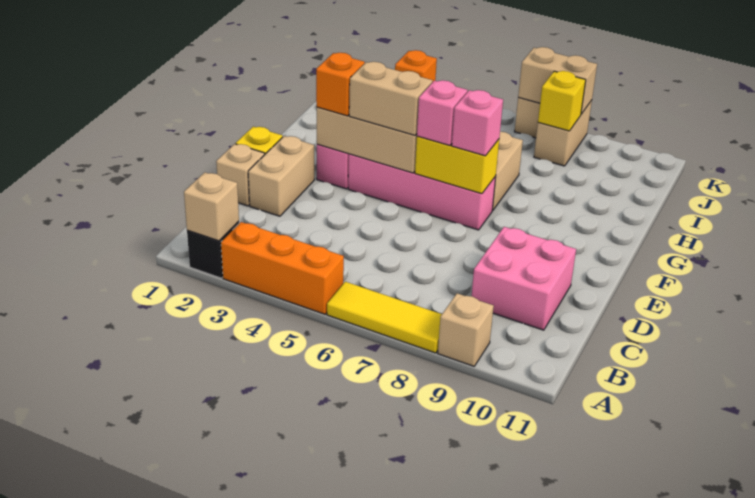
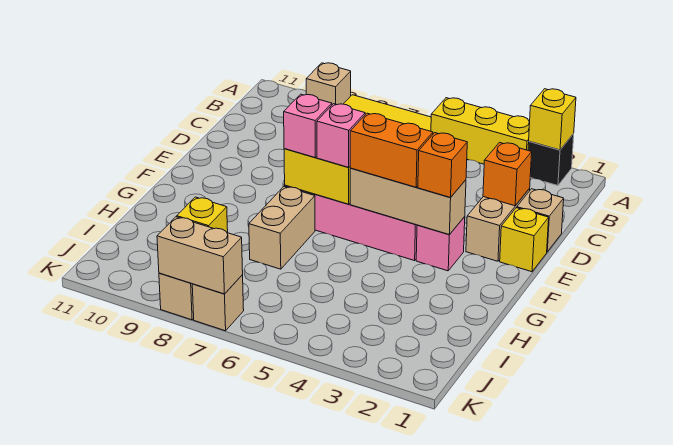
tan 1x1 brick [184,172,239,241] -> yellow 1x1 brick [529,89,576,150]
orange 1x3 brick [221,222,344,314] -> yellow 1x3 brick [431,98,530,164]
pink 2x2 brick [472,227,576,330] -> none
tan 1x2 brick [349,62,433,135] -> orange 1x2 brick [350,113,433,187]
orange 1x1 brick [395,50,437,81] -> orange 1x1 brick moved to [483,143,532,206]

